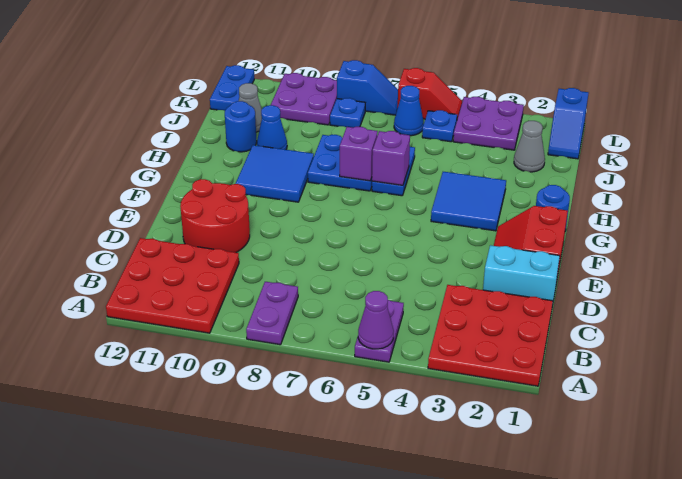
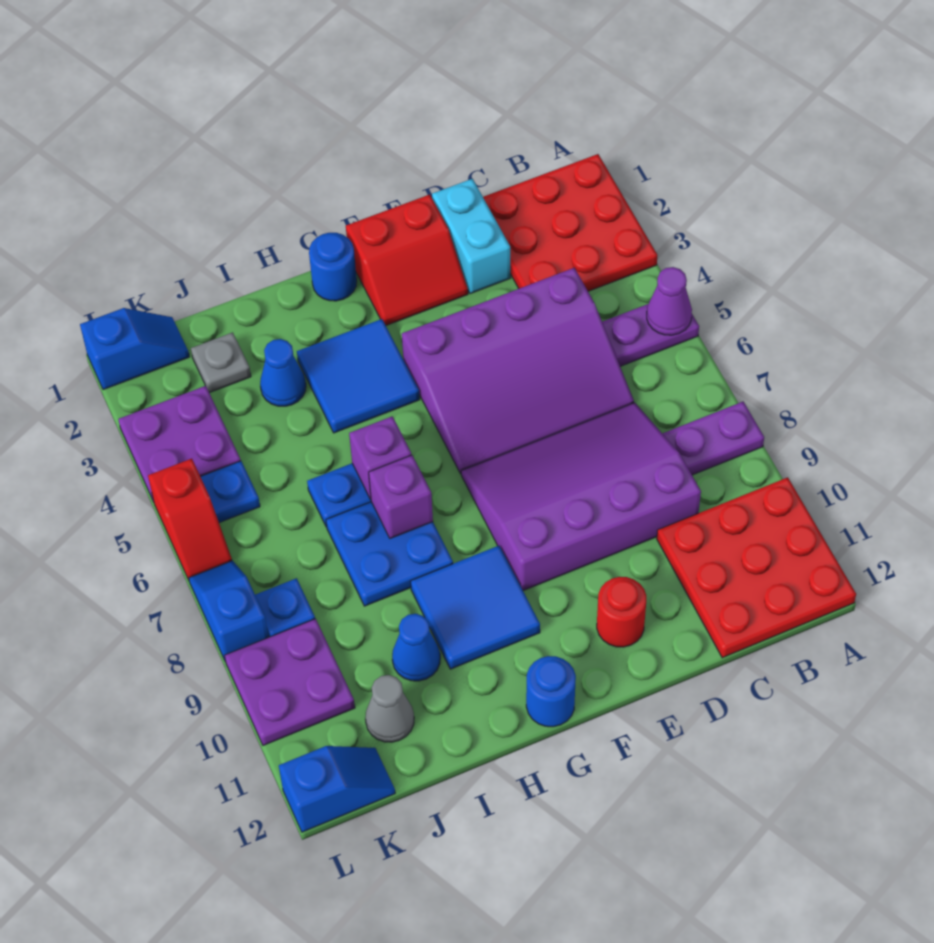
none -> purple 3x4 slope [402,268,634,474]
none -> purple 3x4 slope [461,403,701,591]
red 2x2 round brick [180,179,250,253] -> red 1x1 round brick [597,577,646,647]
blue 1x1 round brick [225,101,257,152] -> blue 1x1 round brick moved to [526,656,576,727]
grey 1x1 cone [514,121,545,172] -> grey 1x1 plate [191,332,251,393]
blue 1x1 cone [394,86,424,136] -> blue 1x1 cone moved to [260,339,306,406]
blue 1x2 plate [210,65,254,111] -> blue 1x2 slope [279,746,395,832]
red 1x2 slope [398,68,462,119] -> red 1x2 slope turned to [148,459,232,580]

